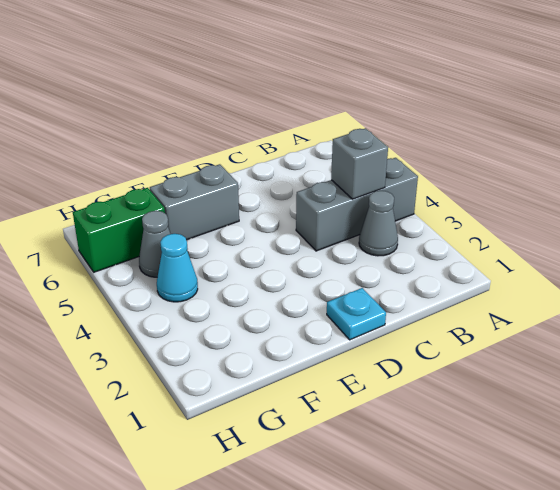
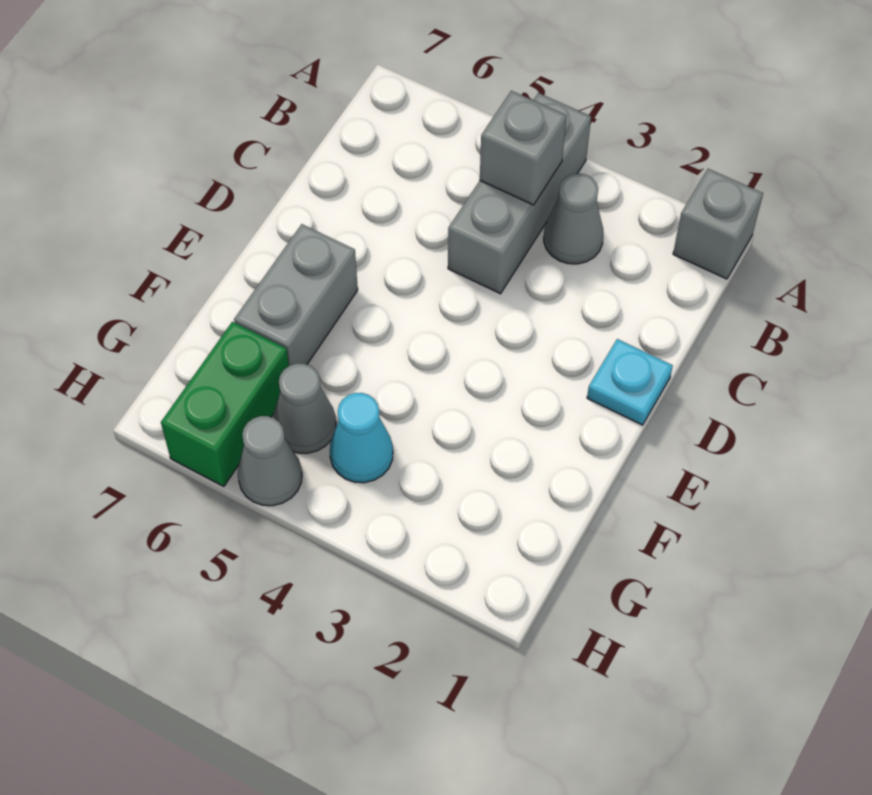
none -> grey 1x1 brick [673,169,763,279]
none -> grey 1x1 cone [238,416,302,506]

